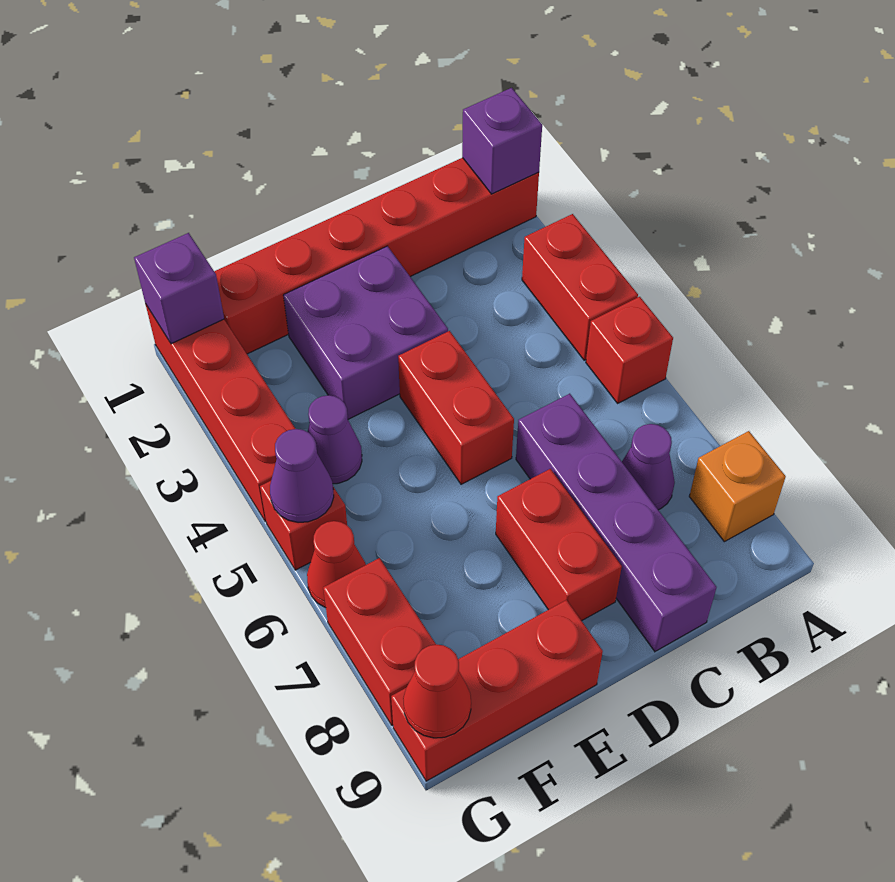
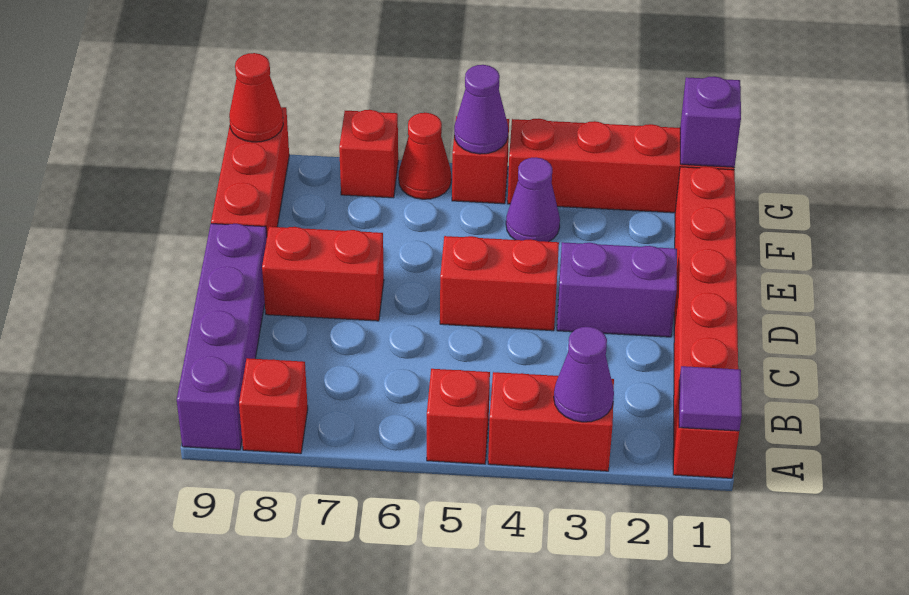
purple 1x1 brick [462,88,542,194] -> purple 1x1 tile [679,366,742,431]
orange 1x1 brick [689,431,786,542] -> red 1x1 brick [239,358,308,454]
purple 1x1 cone [622,424,675,510] -> purple 1x1 cone moved to [554,327,614,422]
purple 1x4 brick [516,394,717,651] -> purple 1x4 brick turned to [177,224,267,450]
purple 2x2 brick [283,246,448,419] -> purple 1x2 brick [557,242,677,337]
red 1x2 brick [323,558,436,725] -> red 1x1 brick [339,110,398,198]

